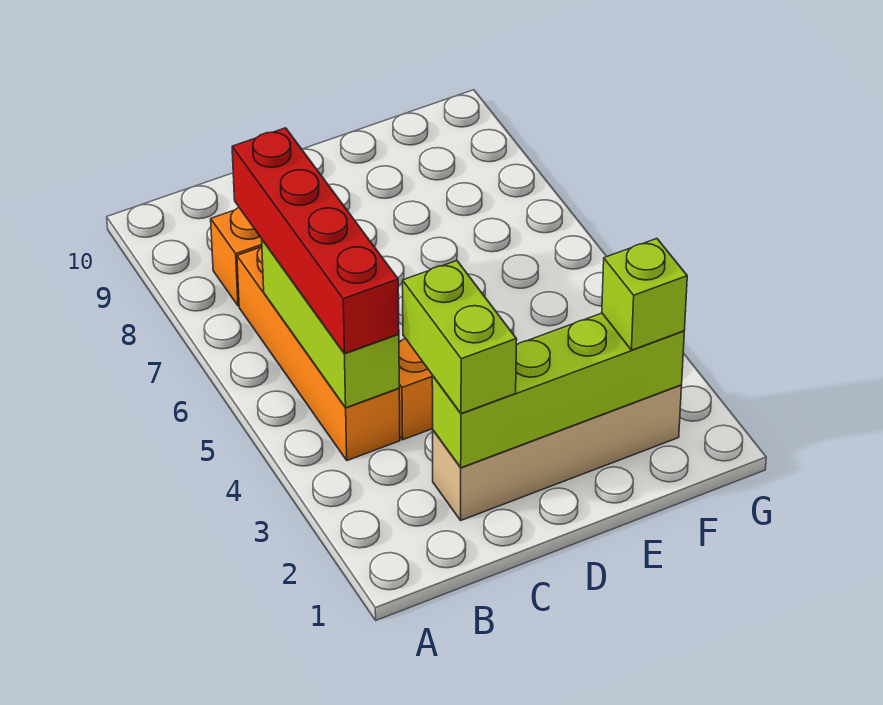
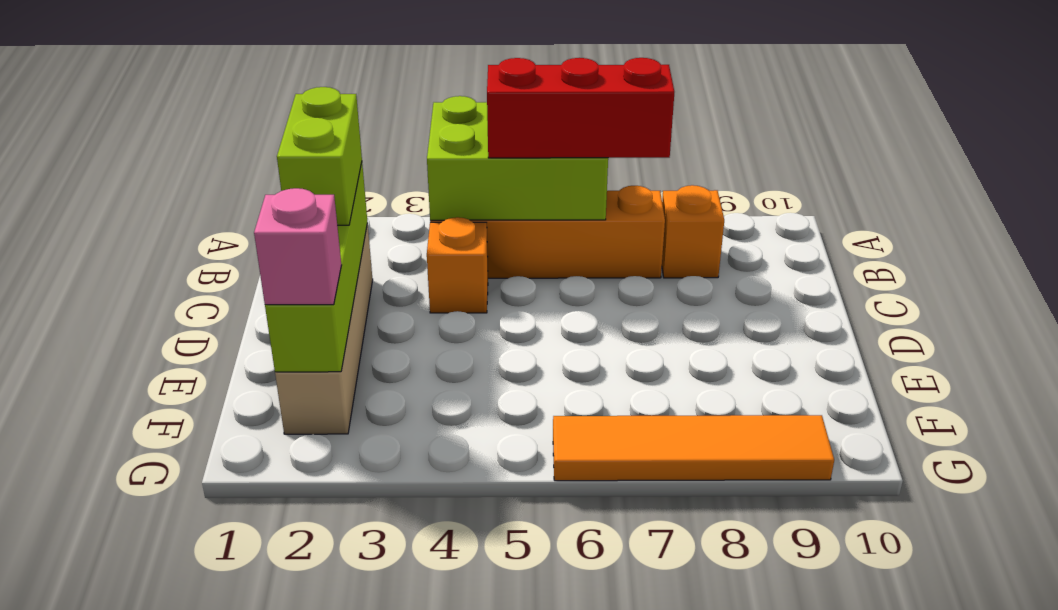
lime 1x3 brick [262,240,399,408] -> lime 2x3 brick [427,96,608,220]
red 1x4 brick [232,128,399,354] -> red 1x3 brick [487,58,674,158]
lime 1x2 brick [403,261,517,414] -> lime 1x2 brick turned to [277,87,362,225]
lime 1x1 brick [602,239,687,350] -> pink 1x1 brick [254,188,342,305]
none -> orange 1x4 tile [553,415,834,481]

